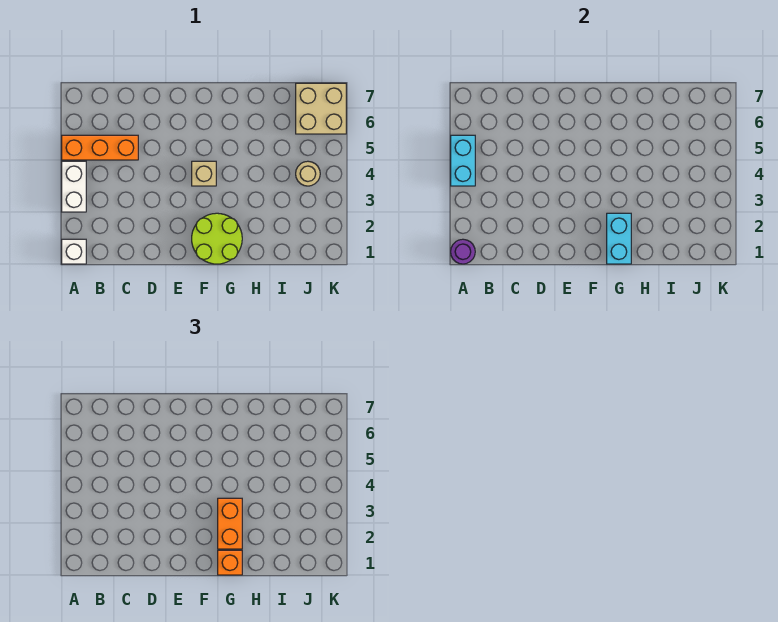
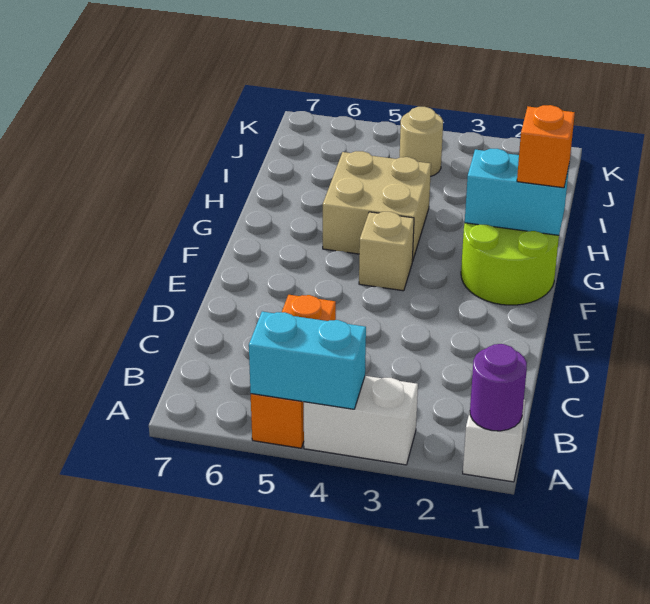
orange 1x2 brick [218,498,242,549] -> none
tan 2x2 brick [296,83,346,134] -> tan 2x2 brick moved to [323,151,431,261]

